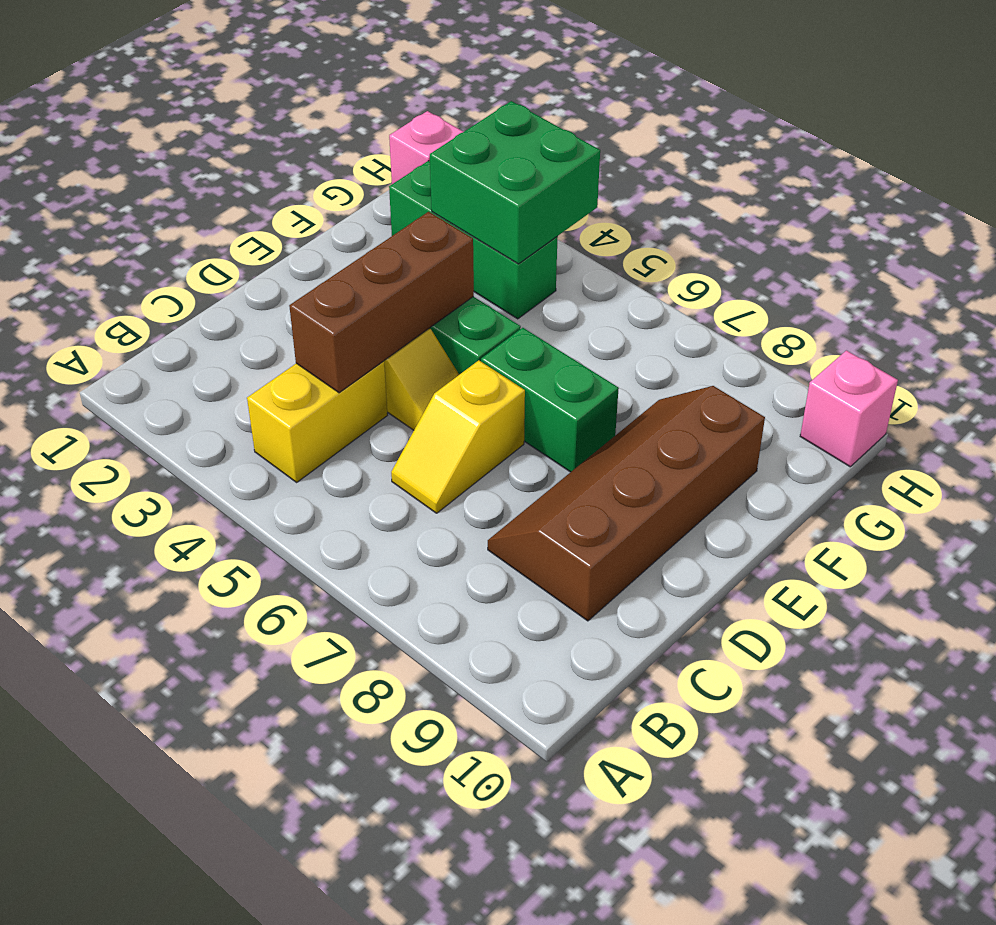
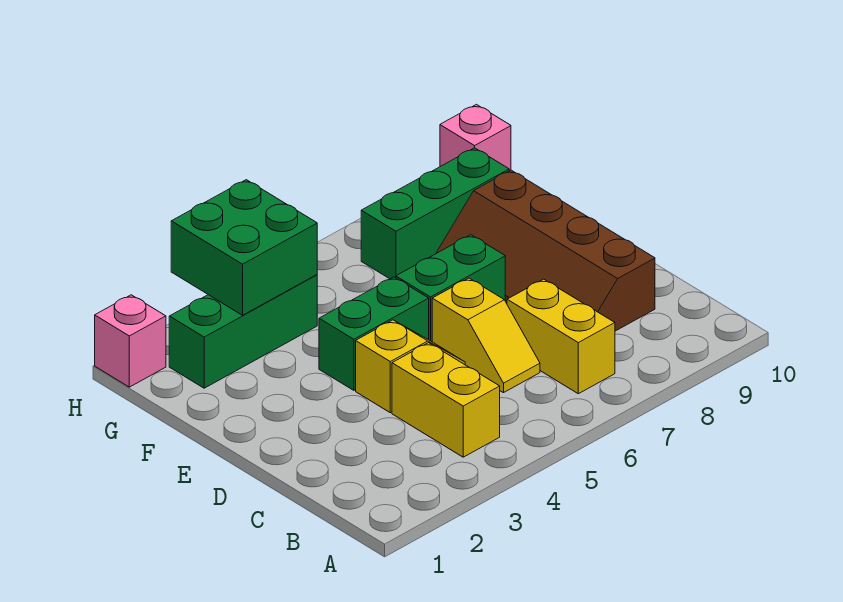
none -> yellow 1x2 brick [507,279,615,394]
brown 1x3 brick [289,212,474,393] -> none
none -> green 1x3 brick [361,148,509,279]

